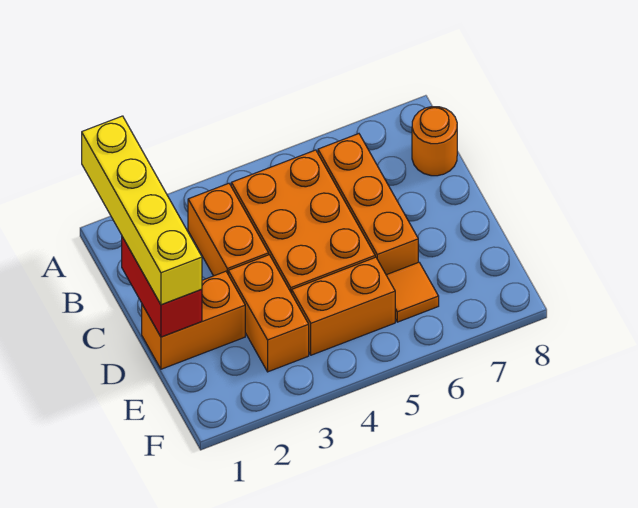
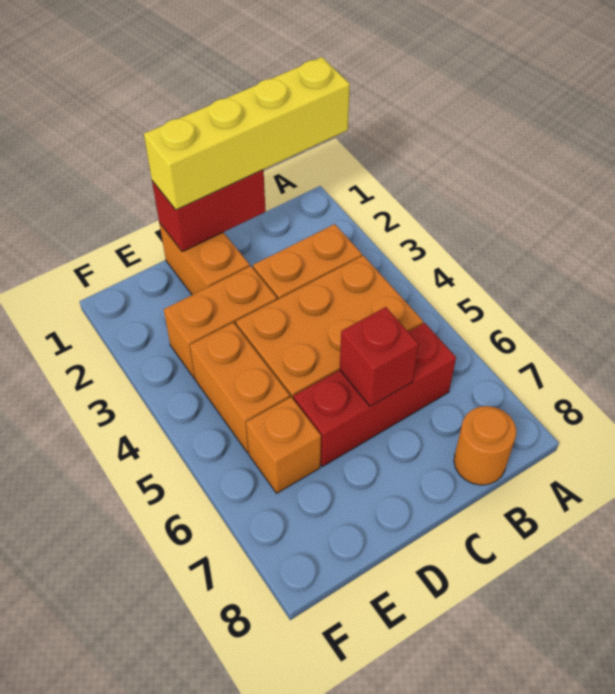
orange 1x3 brick [318,134,418,275] -> red 1x3 brick [294,323,456,467]
none -> red 1x1 brick [340,307,419,406]
orange 1x1 tile [386,262,439,322] -> orange 1x1 brick [246,397,321,493]

